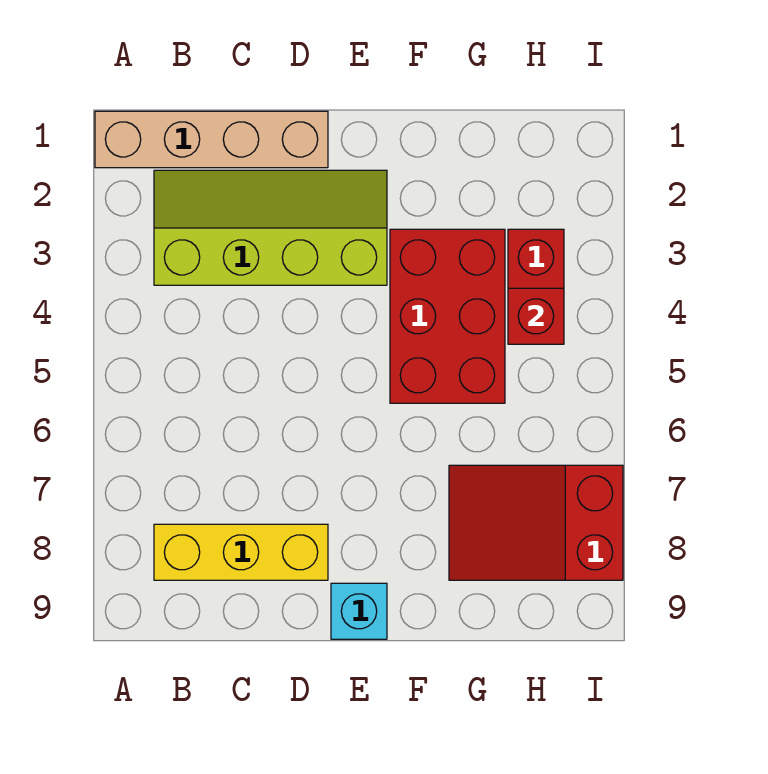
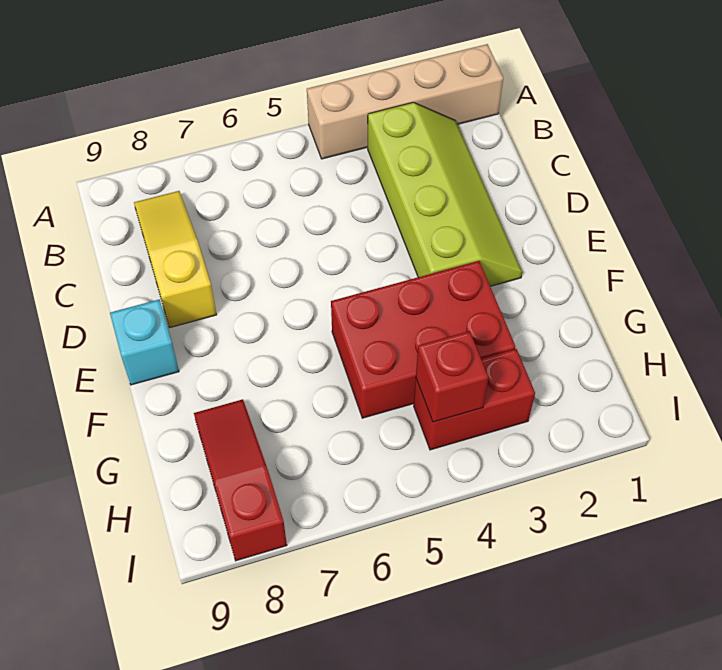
tan 1x4 brick [95,111,328,168] -> tan 1x4 brick turned to [307,44,503,159]
yellow 1x3 brick [154,524,328,580] -> yellow 1x3 slope [134,191,217,327]
red 2x3 slope [449,465,623,580] -> red 1x3 slope [194,399,287,561]

